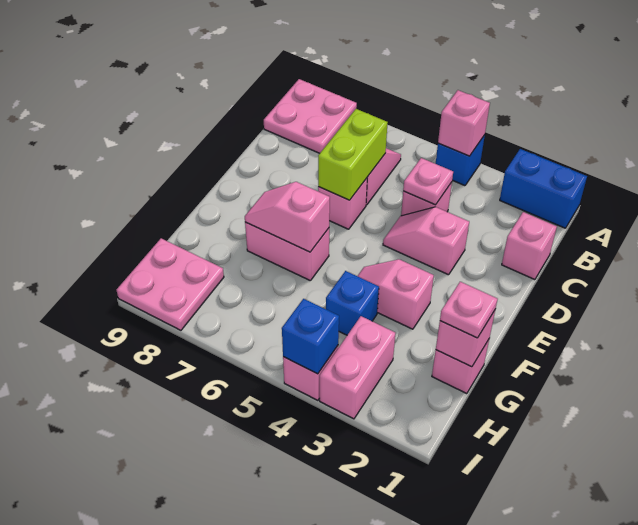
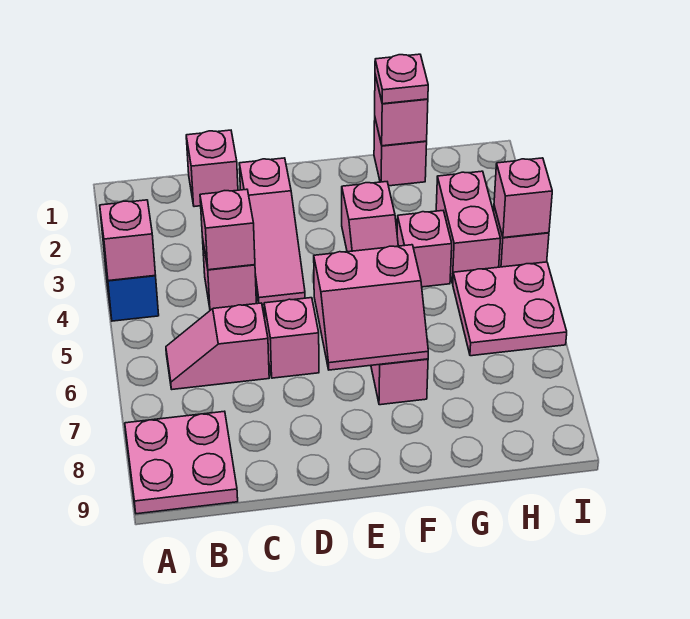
blue 1x2 brick [500,149,587,228] -> none
pink 1x1 plate [403,158,453,205] -> pink 1x1 brick [200,189,255,270]
lime 1x2 brick [318,109,388,200] -> none
pink 1x2 slope [383,207,469,275] -> pink 1x3 slope [239,158,305,305]
pink 1x2 slope [245,182,330,252] -> pink 2x2 slope [314,245,428,370]
blue 1x1 brick [326,271,379,335] -> pink 1x1 brick [397,211,452,287]
pink 1x2 brick [320,316,395,419] -> pink 1x2 brick turned to [436,171,500,283]
pink 2x2 plate [116,238,224,330] -> pink 2x2 plate moved to [453,262,567,356]
blue 1x1 brick [282,299,339,374] -> pink 1x1 brick [494,158,552,238]

